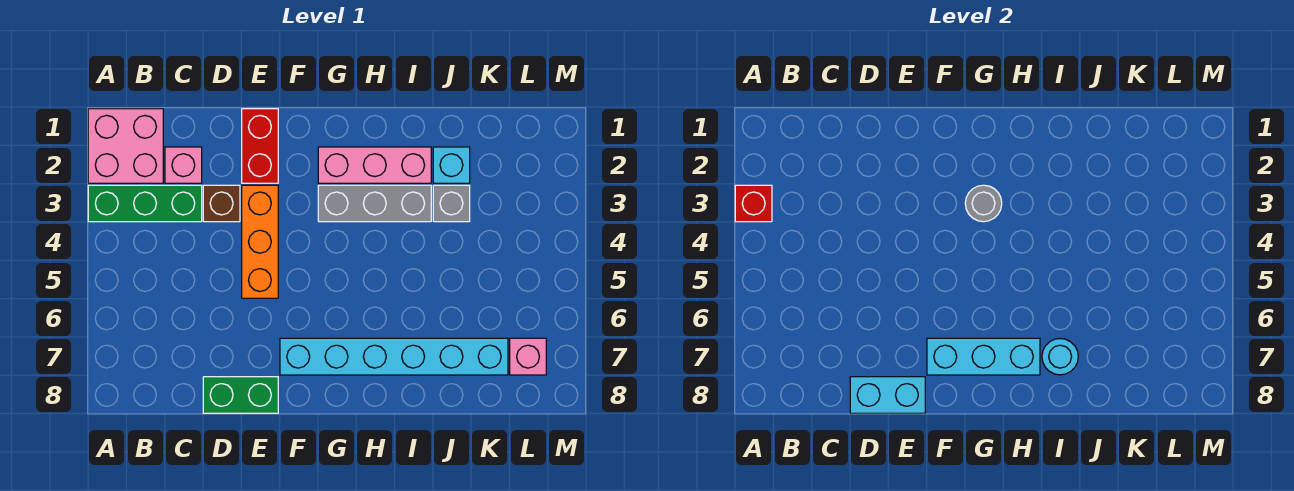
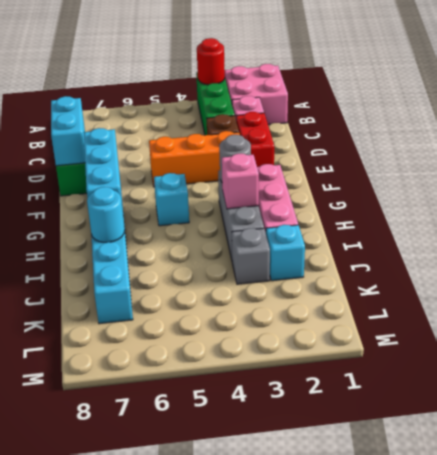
red 1x1 brick [735,185,772,222] -> red 1x1 round brick [197,38,225,85]
red 1x2 brick [242,109,278,183] -> red 1x2 brick turned to [236,112,274,167]
none -> cyan 1x1 brick [154,173,189,226]
pink 1x1 brick [510,338,546,375] -> pink 1x1 brick moved to [222,154,259,209]

